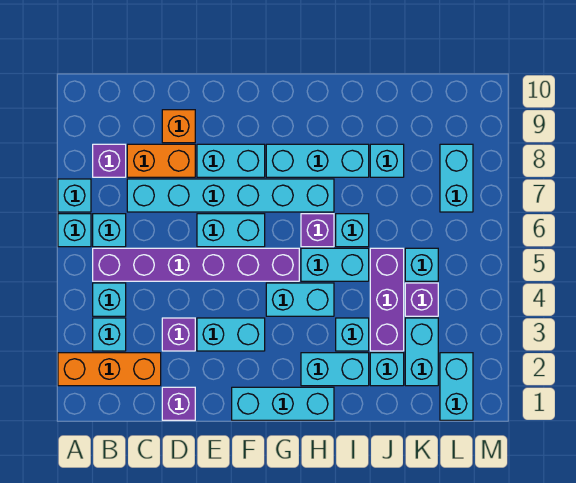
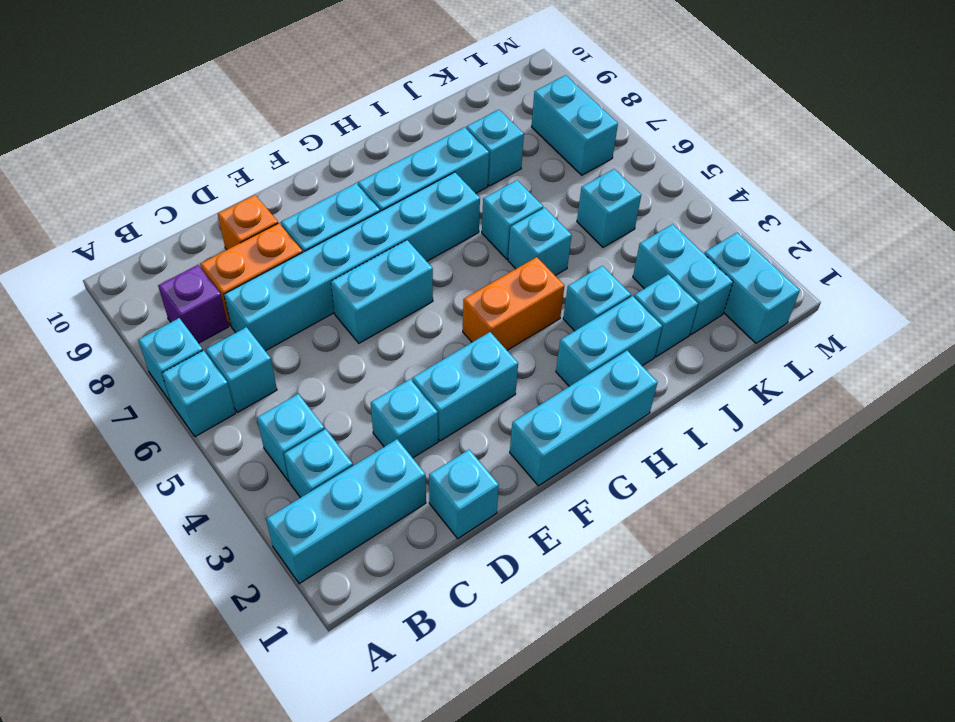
orange 1x3 brick [58,353,161,386] -> cyan 1x3 brick [266,439,426,584]
purple 1x6 brick [93,248,299,281] -> none
purple 1x1 brick [162,387,195,420] -> cyan 1x1 brick [429,450,499,538]
purple 1x1 brick [162,318,195,351] -> cyan 1x1 brick [371,379,438,458]
cyan 1x2 brick [266,283,334,316] -> orange 1x2 brick [463,257,564,350]
cyan 1x2 brick [301,248,369,281] -> cyan 1x1 brick [508,208,572,275]
purple 1x1 brick [301,214,334,247] -> none
purple 1x3 brick [370,248,404,351] -> none
purple 1x1 brick [405,283,438,316] -> none

